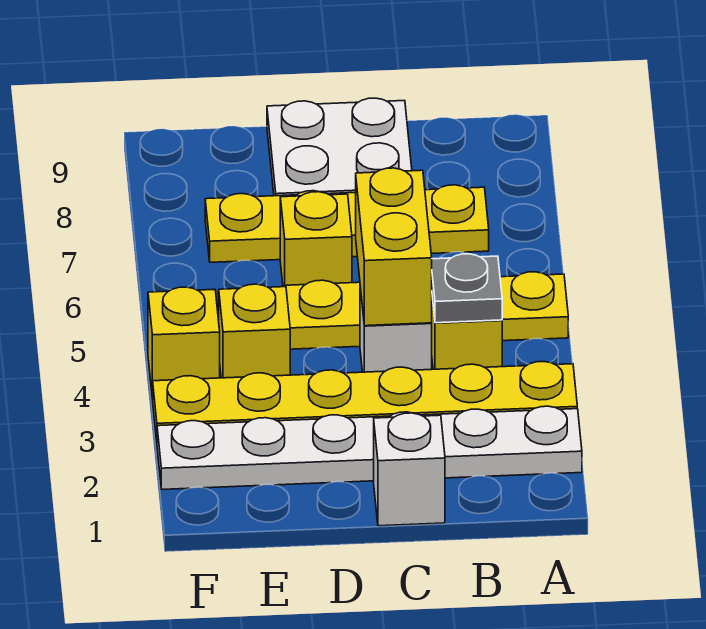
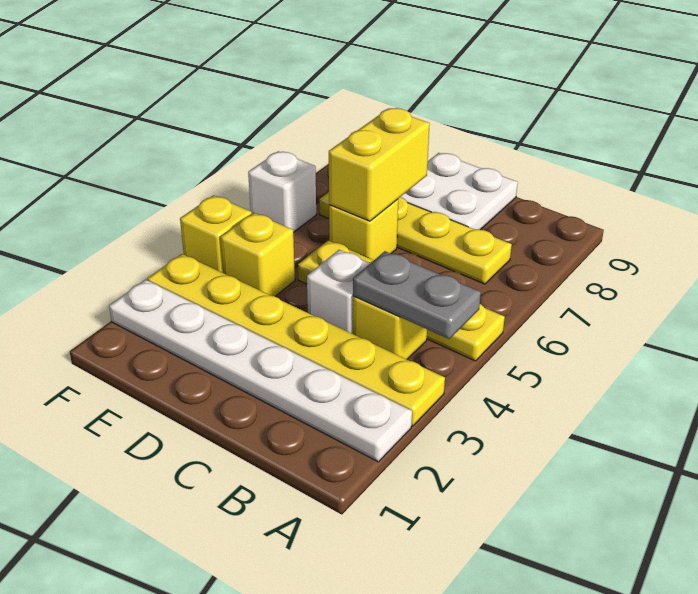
grey 1x1 plate [432,254,502,323] -> grey 1x2 plate [353,251,481,339]
white 1x1 brick [374,413,445,526] -> white 1x1 brick moved to [248,151,316,232]
yellow 1x2 brick [356,168,432,326] -> yellow 1x2 brick moved to [329,108,430,221]

